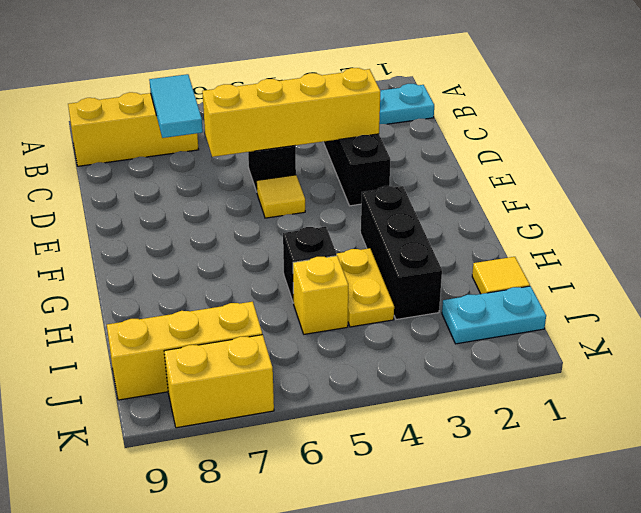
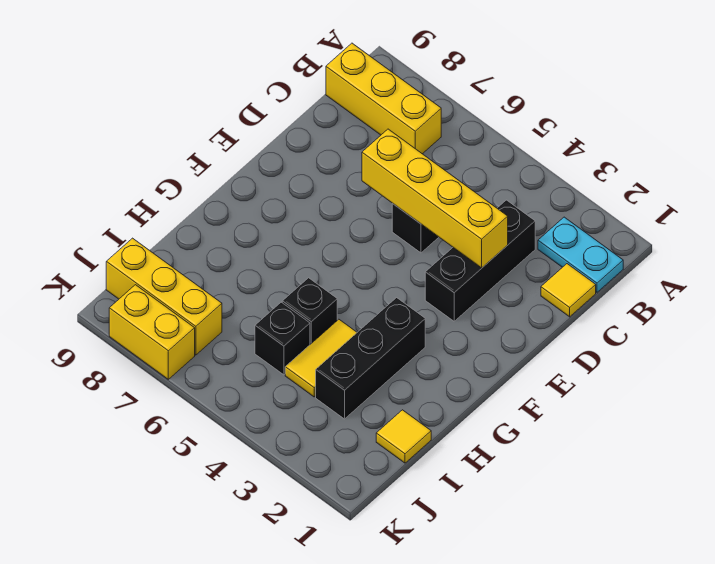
cyan 1x2 tile [149,74,203,138] -> none
yellow 1x1 tile [257,175,305,218] -> yellow 1x1 tile moved to [541,264,596,317]
yellow 1x2 plate [337,248,394,327] -> yellow 1x2 tile [285,319,357,397]
yellow 1x1 brick [293,256,348,334] -> black 1x1 brick [255,302,310,375]
cyan 1x2 plate [442,286,546,344] -> none

